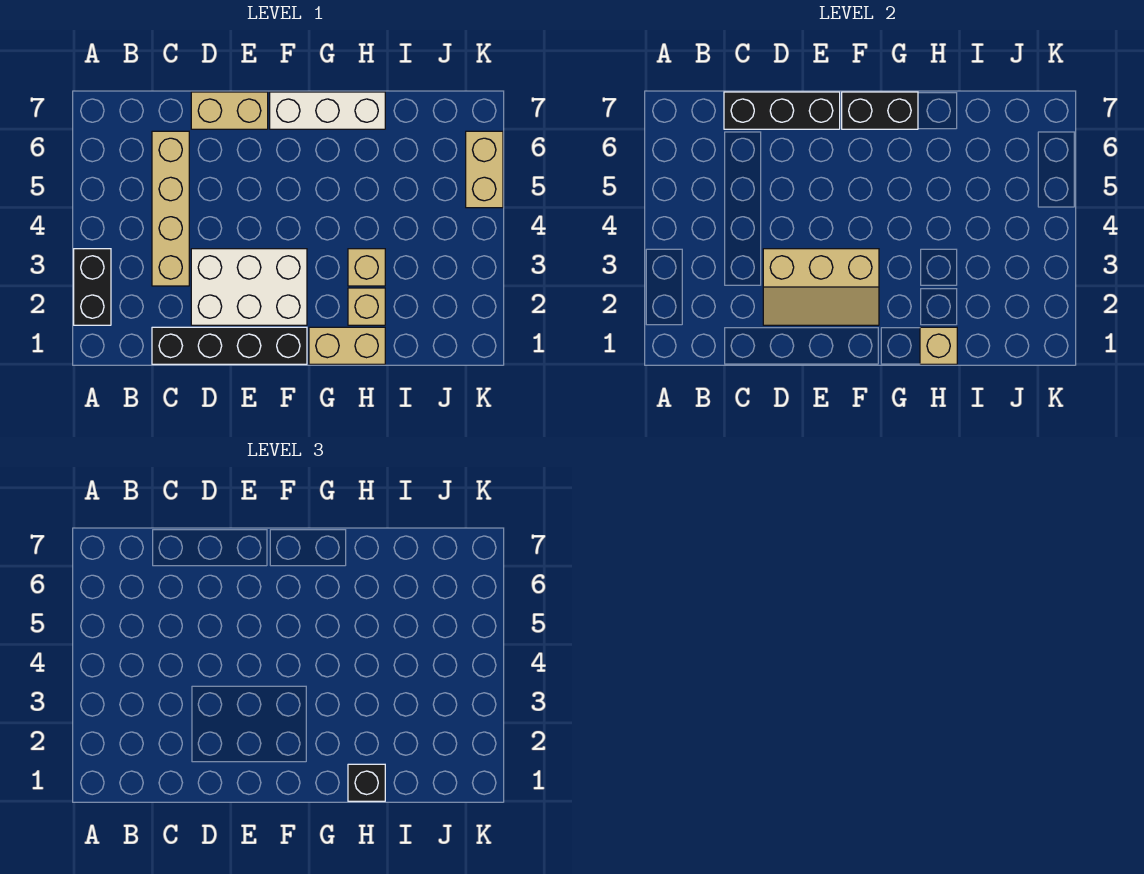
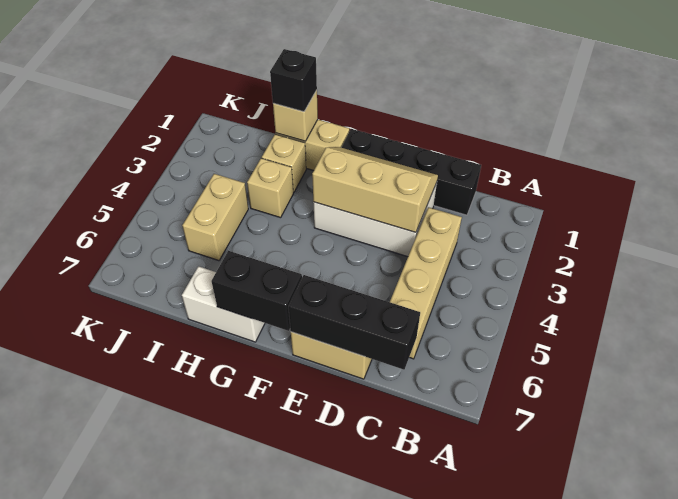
black 1x2 brick [74,249,111,325] -> none
white 1x3 brick [270,92,385,129] -> white 1x2 brick [182,266,265,342]
tan 1x2 brick [466,131,503,208] -> tan 1x2 brick moved to [182,174,248,261]

